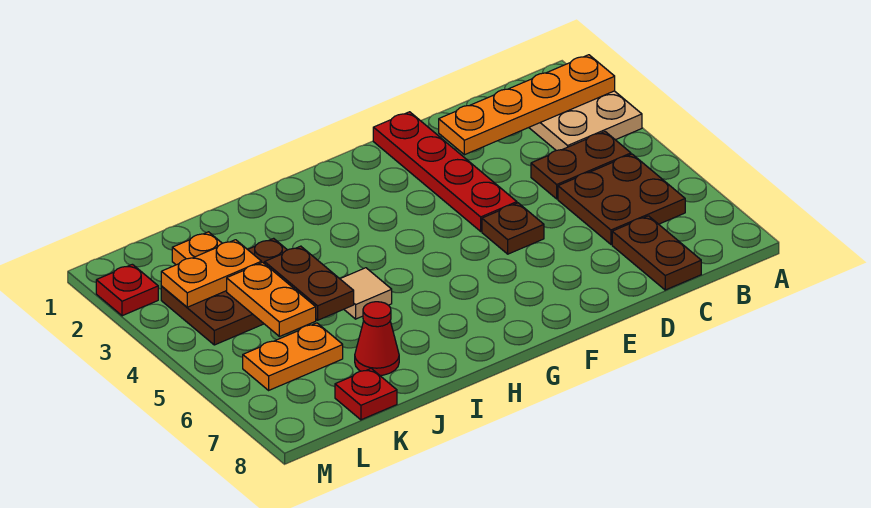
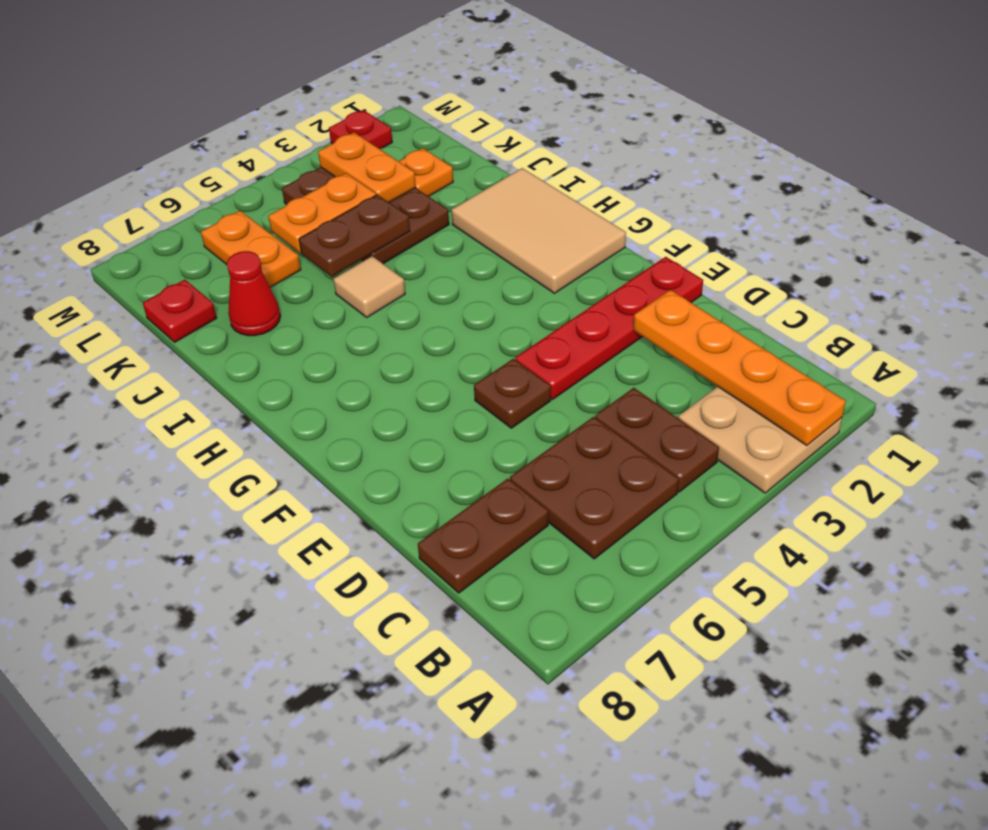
none -> tan 2x3 tile [451,168,626,293]

